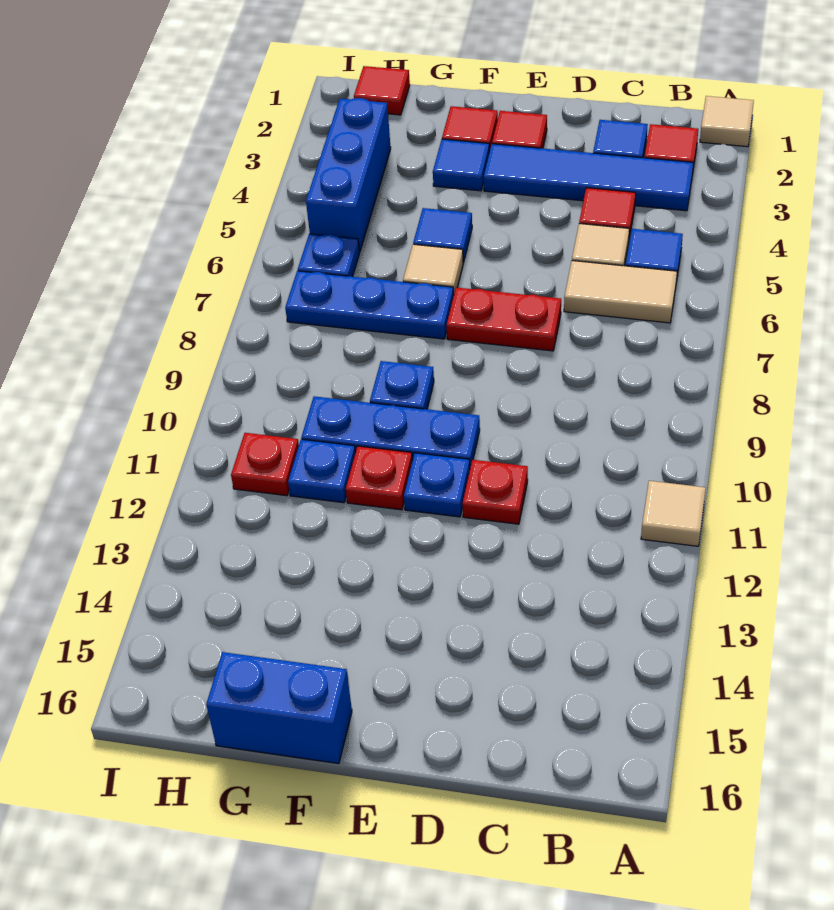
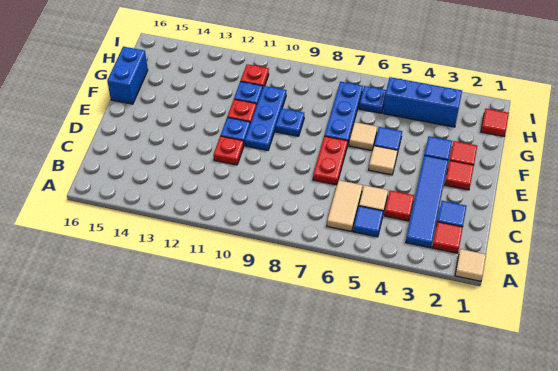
tan 1x1 tile [641,481,706,546] -> tan 1x1 tile moved to [369,146,398,175]

